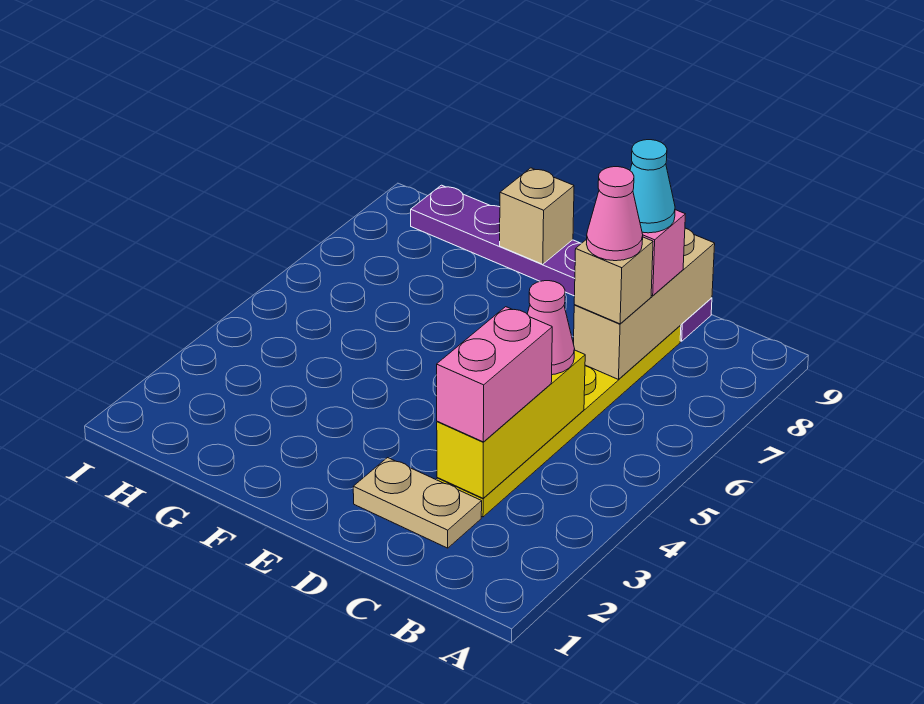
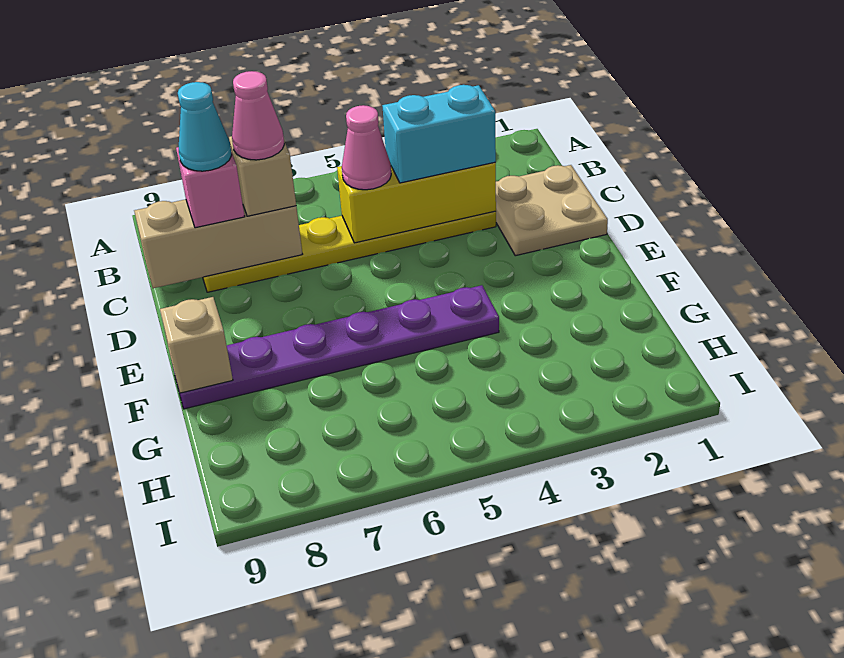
tan 1x2 plate [353,458,482,548] -> tan 2x2 plate [496,165,608,256]
pink 1x2 brick [437,307,552,442] -> cyan 1x2 brick [382,85,496,183]
purple 1x6 plate [411,185,712,341] -> purple 1x6 plate turned to [173,285,499,409]

